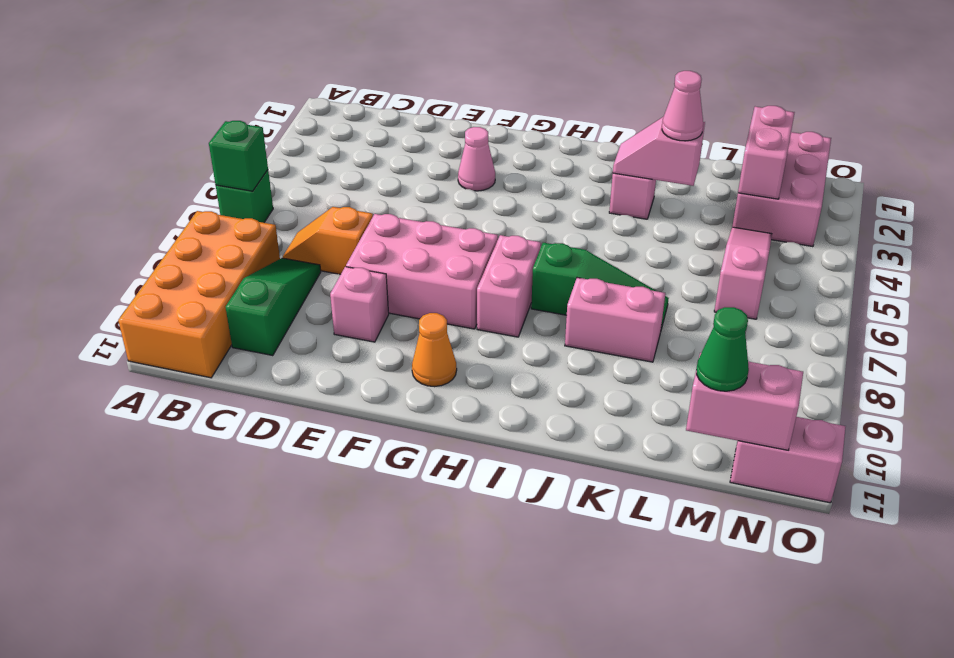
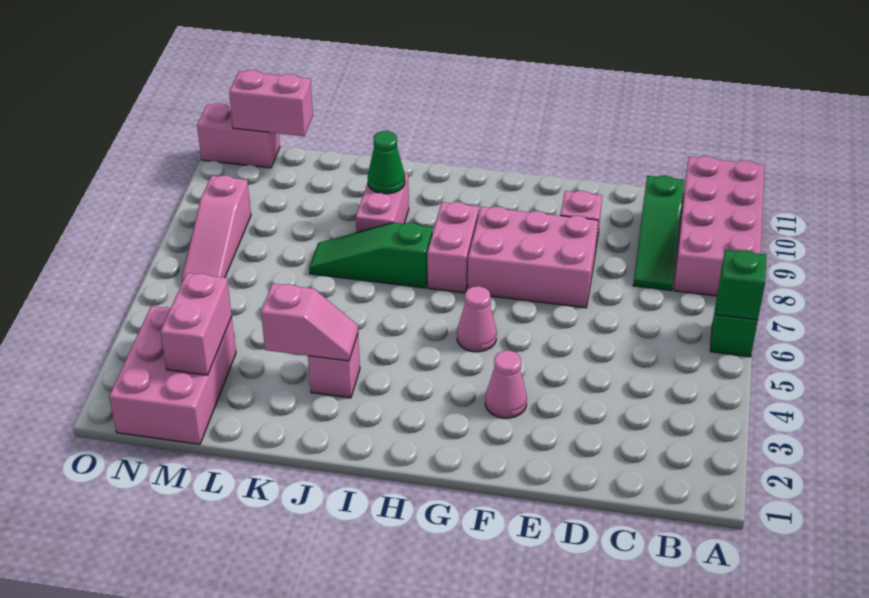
orange 2x4 brick [118,211,280,378] -> pink 2x4 brick [674,156,764,296]
orange 1x2 slope [283,207,373,275] -> none
orange 1x1 cone [412,313,457,387] -> none
pink 1x2 brick [565,278,665,362] -> pink 1x2 brick turned to [356,173,409,232]
pink 1x1 cone [662,71,703,141] -> pink 1x1 cone moved to [457,286,497,352]
pink 1x3 slope [714,227,772,319] -> pink 1x3 slope moved to [182,175,251,282]
green 1x1 cone [696,307,749,391] -> green 1x1 cone moved to [368,131,405,194]

